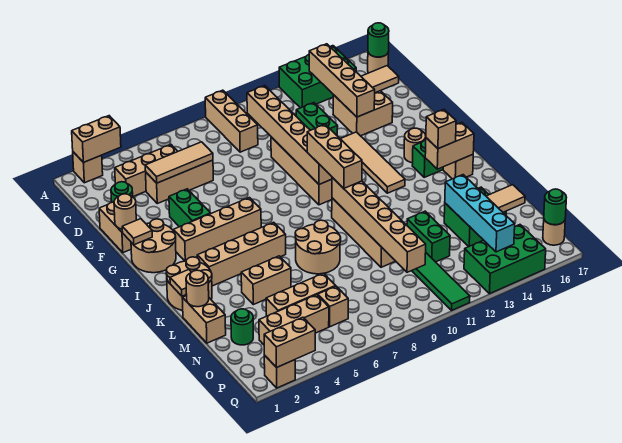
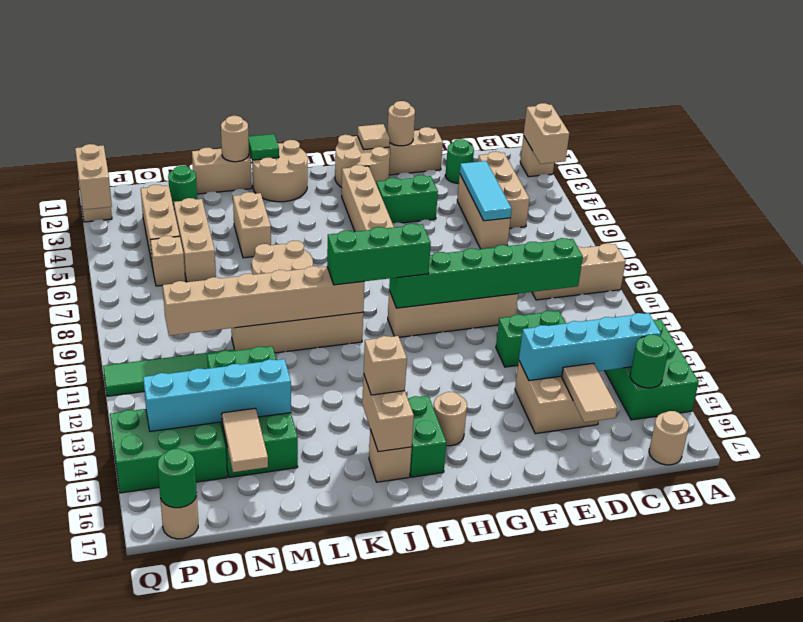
tan 1x4 brick [309,44,375,117] -> cyan 1x4 brick [519,313,661,381]
green 1x1 round brick [368,23,389,57] -> green 1x1 round brick moved to [630,334,669,388]
tan 1x6 brick [247,86,332,184] -> green 1x6 brick [389,238,583,308]
tan 1x3 tile [145,142,213,183] -> cyan 1x3 tile [460,161,512,221]
tan 1x4 tile [341,132,405,193] -> none
tan 1x3 brick [307,124,362,188] -> green 1x3 brick [327,224,431,285]
tan 1x4 brick [197,222,286,286] -> none
tan 1x1 tile [170,270,191,296] -> green 1x1 tile [248,134,279,160]
green 2x3 brick [464,225,546,294] -> green 2x3 brick turned to [110,409,227,493]

